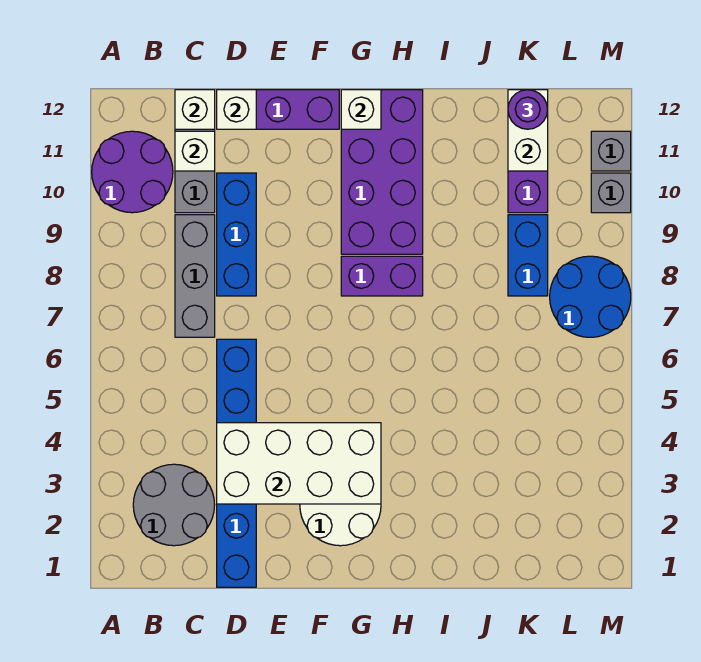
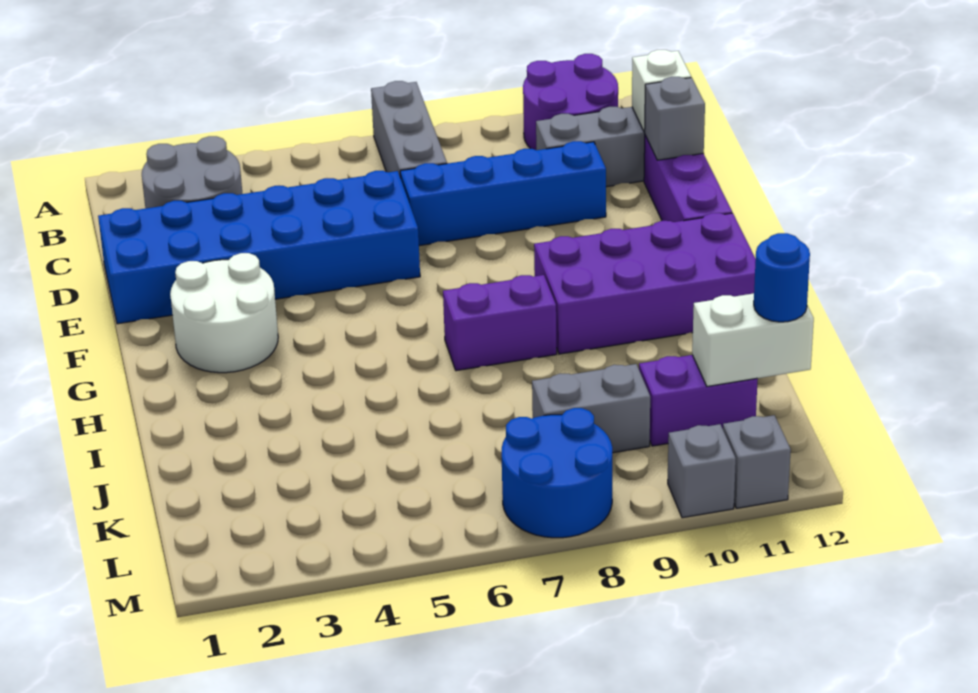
grey 1x3 brick [175,215,215,337] -> grey 1x3 brick turned to [371,81,447,178]
white 1x1 brick [175,131,215,171] -> none
blue 1x6 brick [217,339,256,587] -> blue 2x6 brick [98,171,420,324]
white 2x4 brick [217,423,381,504] -> none
blue 1x3 brick [217,173,256,296] -> blue 1x4 brick [400,141,606,246]
white 1x1 brick [217,90,256,129] -> grey 1x1 brick [645,77,705,160]
purple 1x2 brick [341,256,423,296] -> purple 1x2 brick turned to [443,275,557,371]
white 1x1 brick [341,90,381,129] -> none
blue 1x2 brick [508,215,548,296] -> grey 1x2 brick [532,364,650,453]
purple 1x1 round brick [508,90,548,129] -> blue 1x1 round brick [754,233,810,322]

